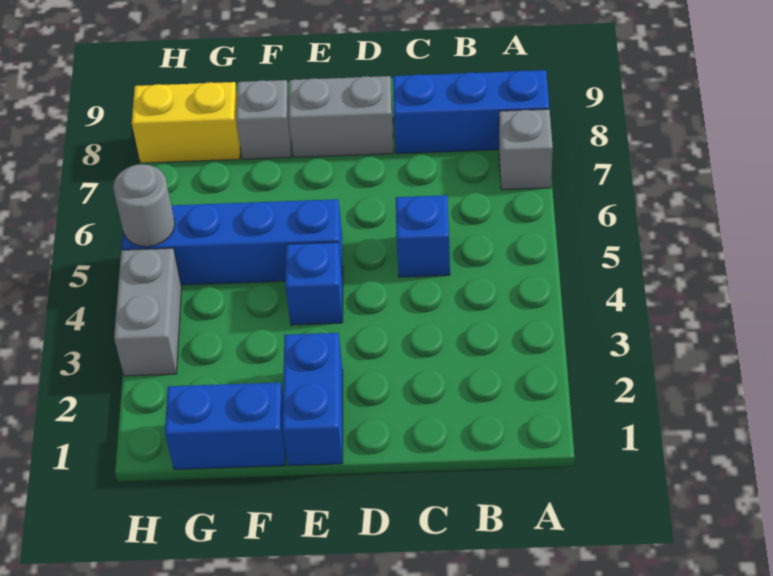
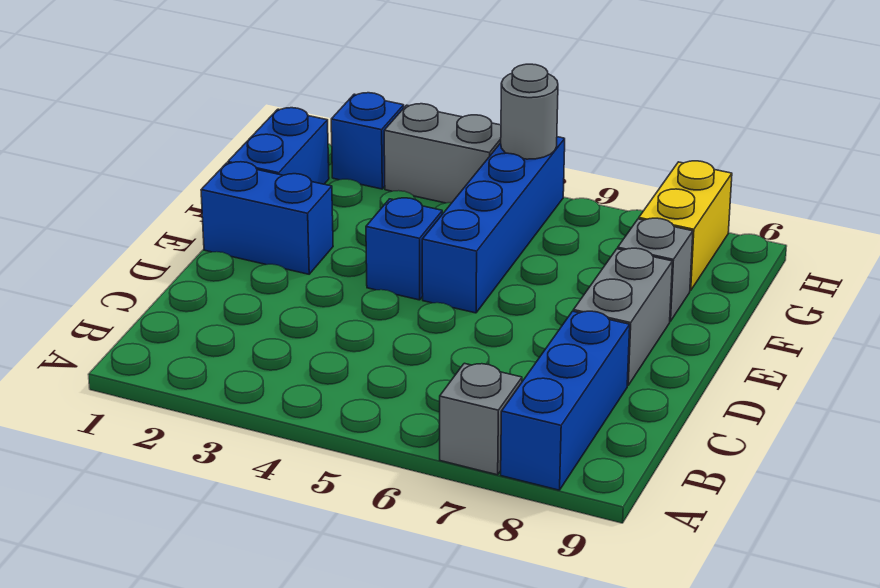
blue 1x1 brick [396,195,450,277] -> blue 1x1 brick moved to [331,93,404,189]

